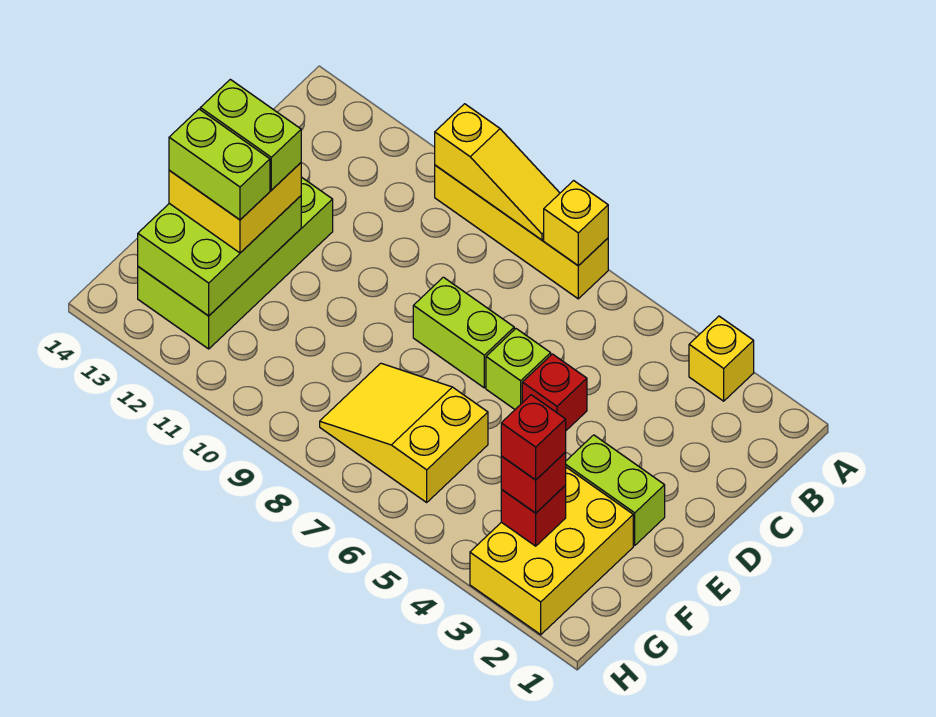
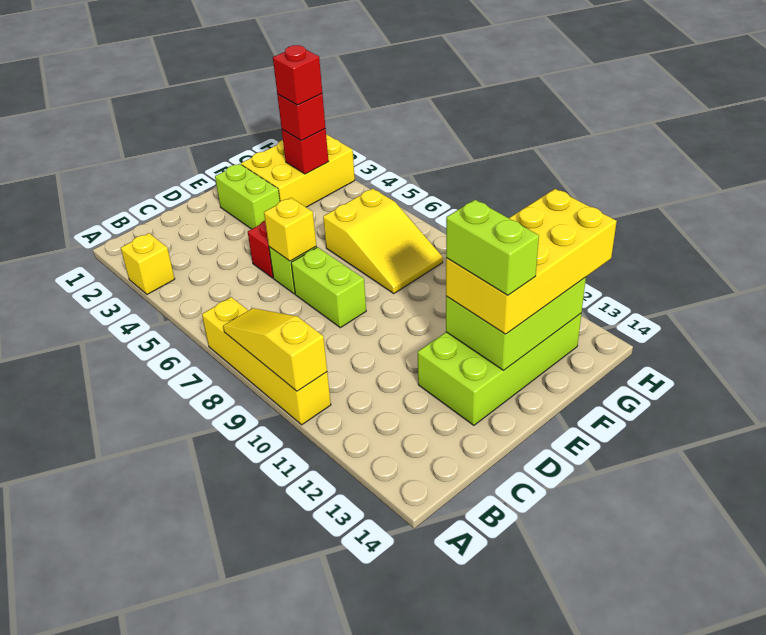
yellow 1x1 brick [544,181,608,266] -> yellow 1x1 brick moved to [264,198,316,261]
yellow 2x2 brick [169,163,301,253] -> yellow 2x4 brick [446,189,617,334]
lime 1x2 brick [169,109,270,220] -> none

